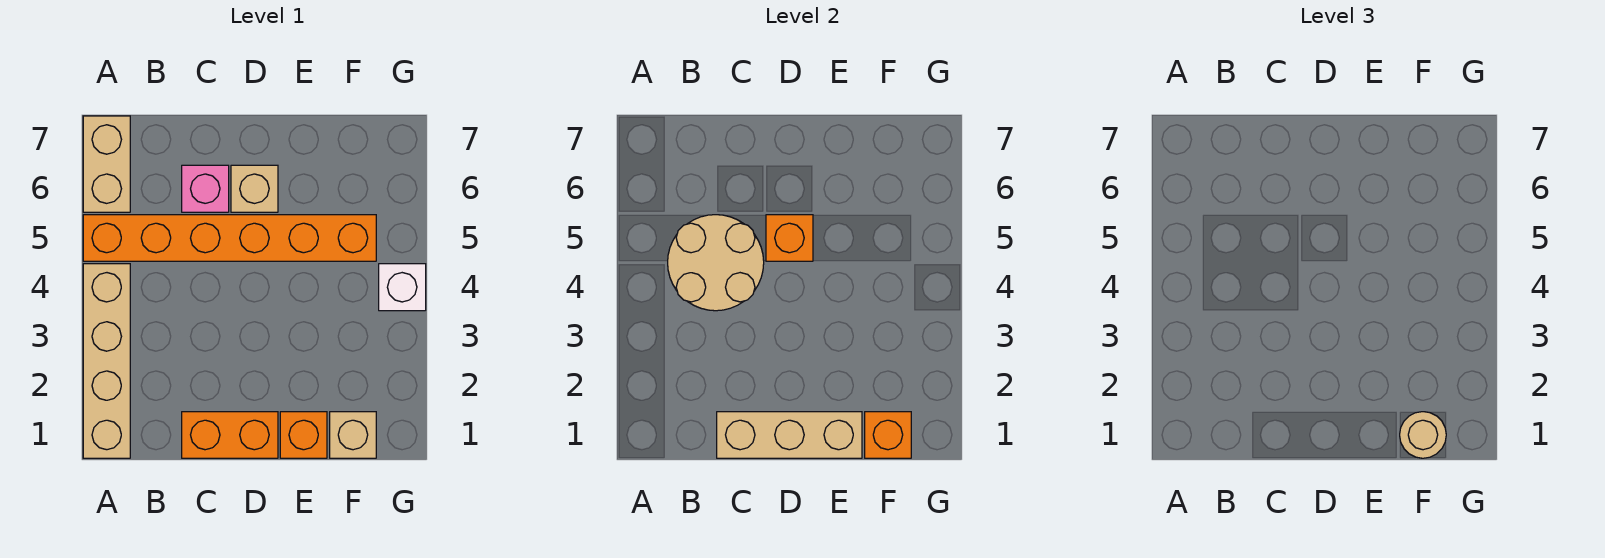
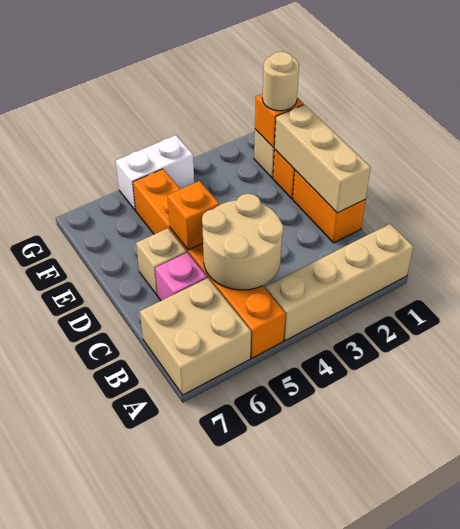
tan 1x2 brick [83,116,130,212] -> tan 2x2 brick [140,278,251,395]
white 1x1 brick [379,264,426,311] -> white 1x2 brick [116,135,194,210]

